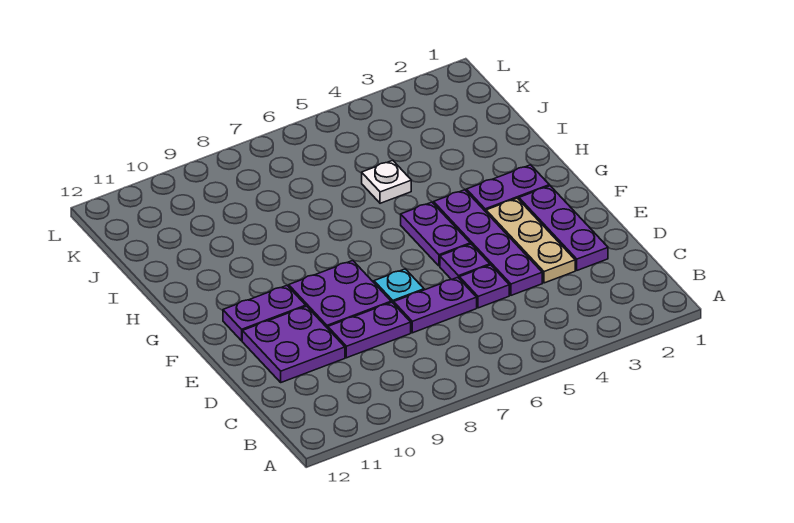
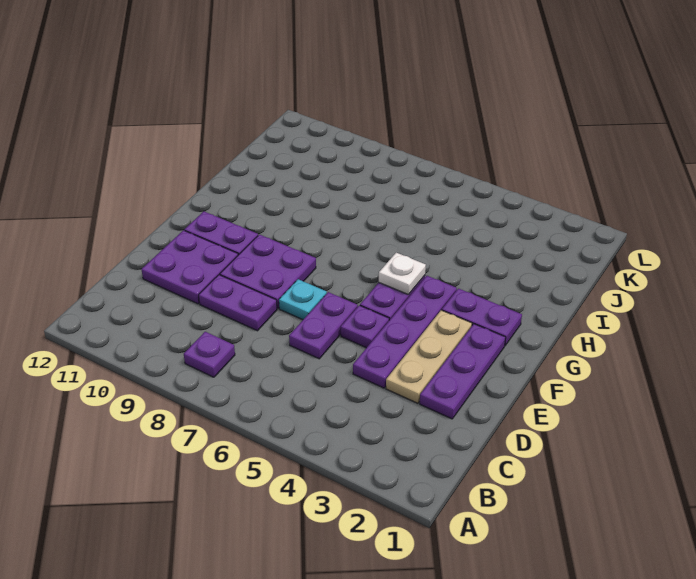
purple 1x1 plate [459,265,509,308] -> purple 1x1 plate moved to [184,332,235,377]
purple 1x2 plate [394,277,477,333] -> purple 1x2 plate turned to [289,292,358,359]
white 1x1 plate [362,160,411,203] -> white 1x1 plate moved to [379,253,426,295]

